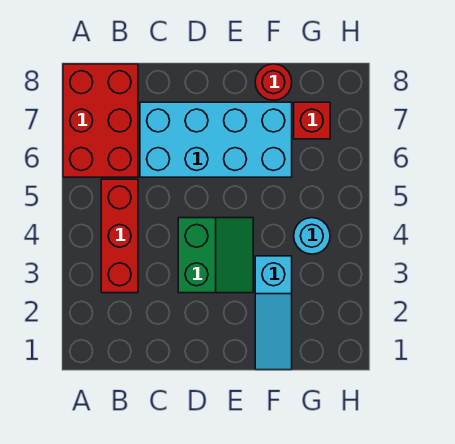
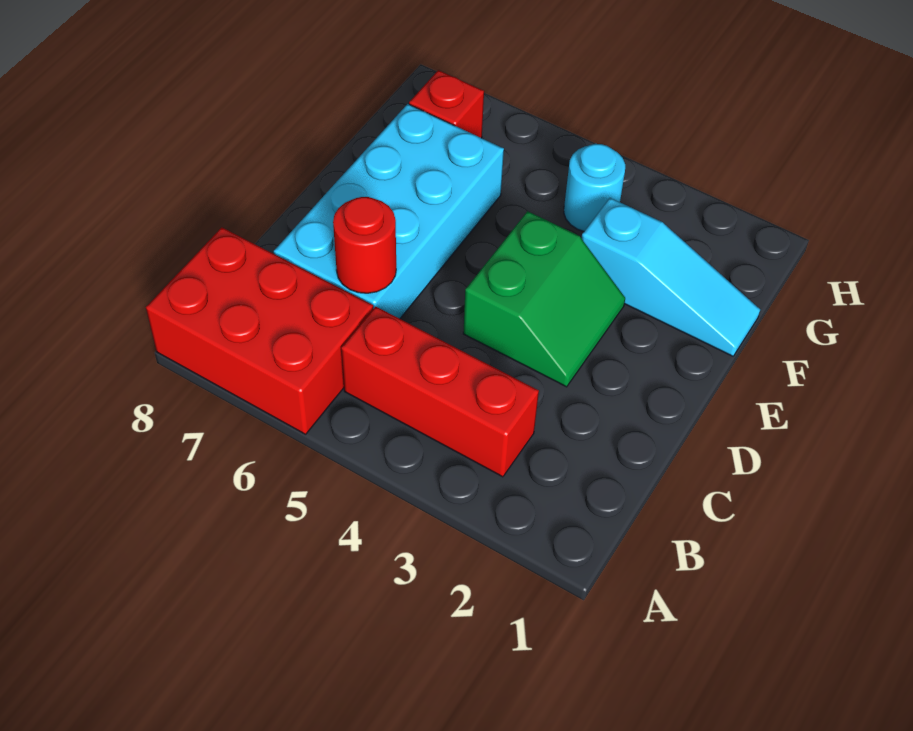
green 2x2 slope [178,218,253,293] -> green 2x2 slope turned to [463,211,625,387]
red 1x1 round brick [255,64,292,100] -> red 1x1 round brick moved to [333,197,396,293]

